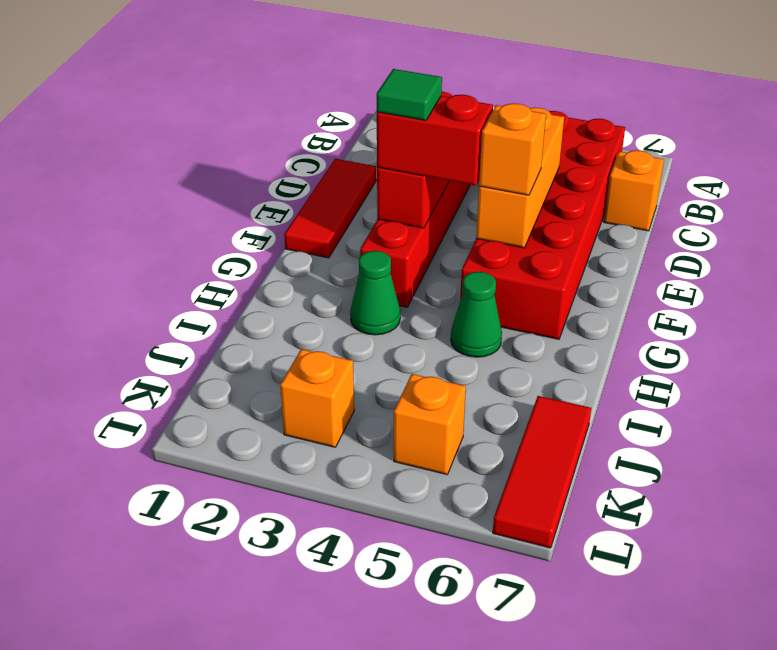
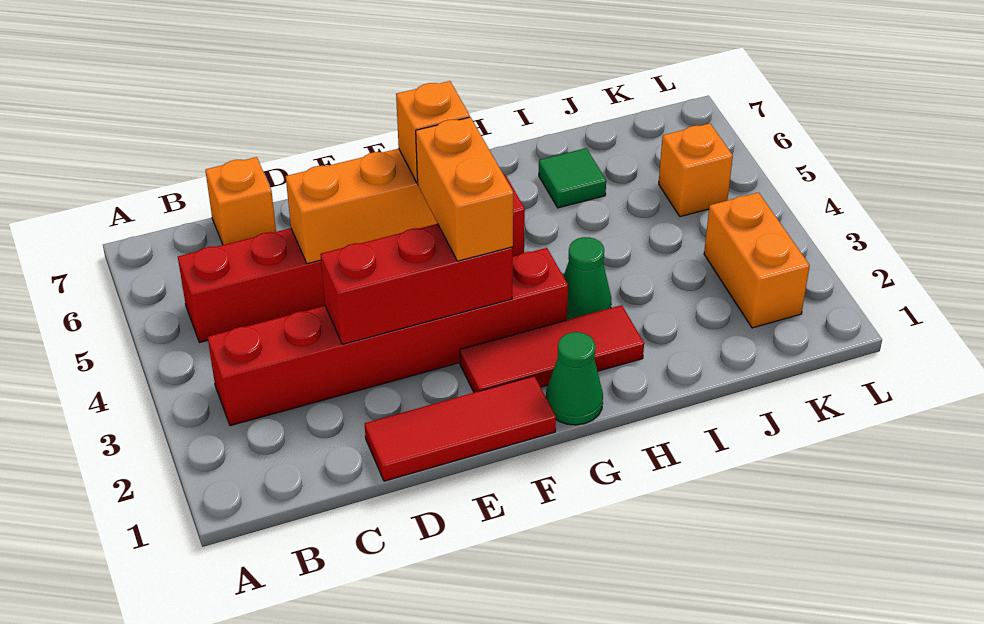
red 2x6 brick [460,111,625,339] -> red 1x6 brick [178,175,525,343]
red 1x2 brick [377,95,493,185] -> orange 1x2 brick [416,117,513,261]
green 1x1 tile [377,69,442,120] -> green 1x1 tile moved to [539,148,606,208]
green 1x1 cone [451,272,502,357] -> green 1x1 cone moved to [546,332,603,425]
red 1x3 tile [493,396,591,548] -> red 1x3 tile moved to [460,305,644,393]
orange 1x1 brick [280,349,354,447] -> orange 1x2 brick [704,193,810,328]

